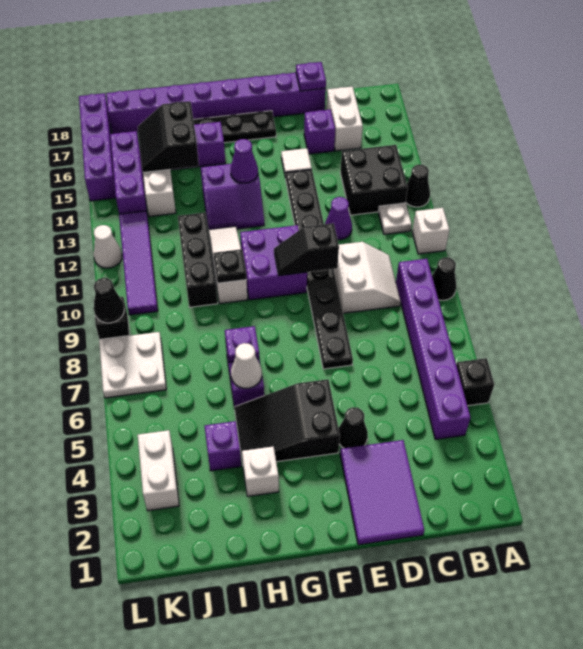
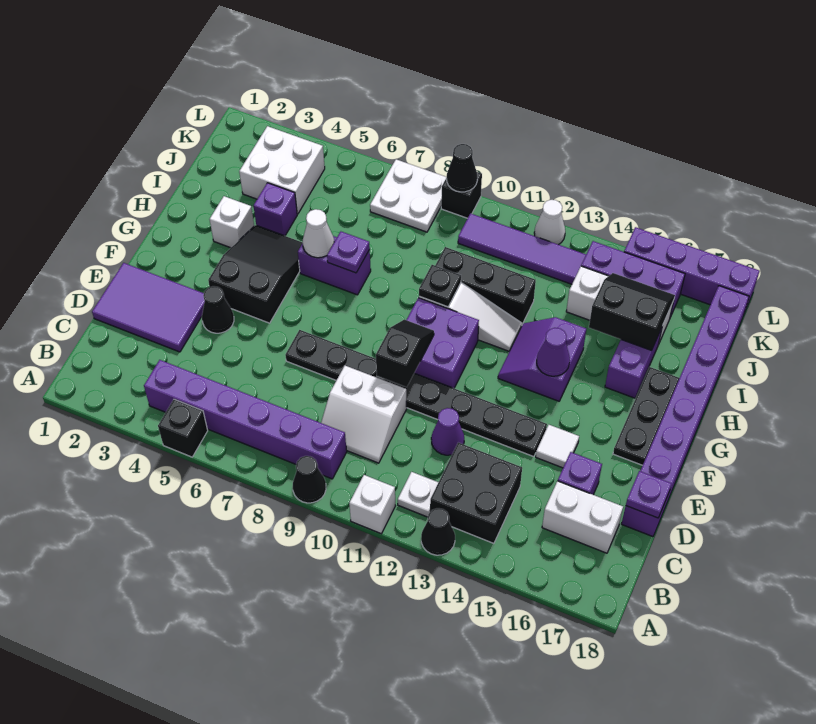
white 1x2 brick [138,430,179,511] -> white 2x2 brick [239,126,325,214]

